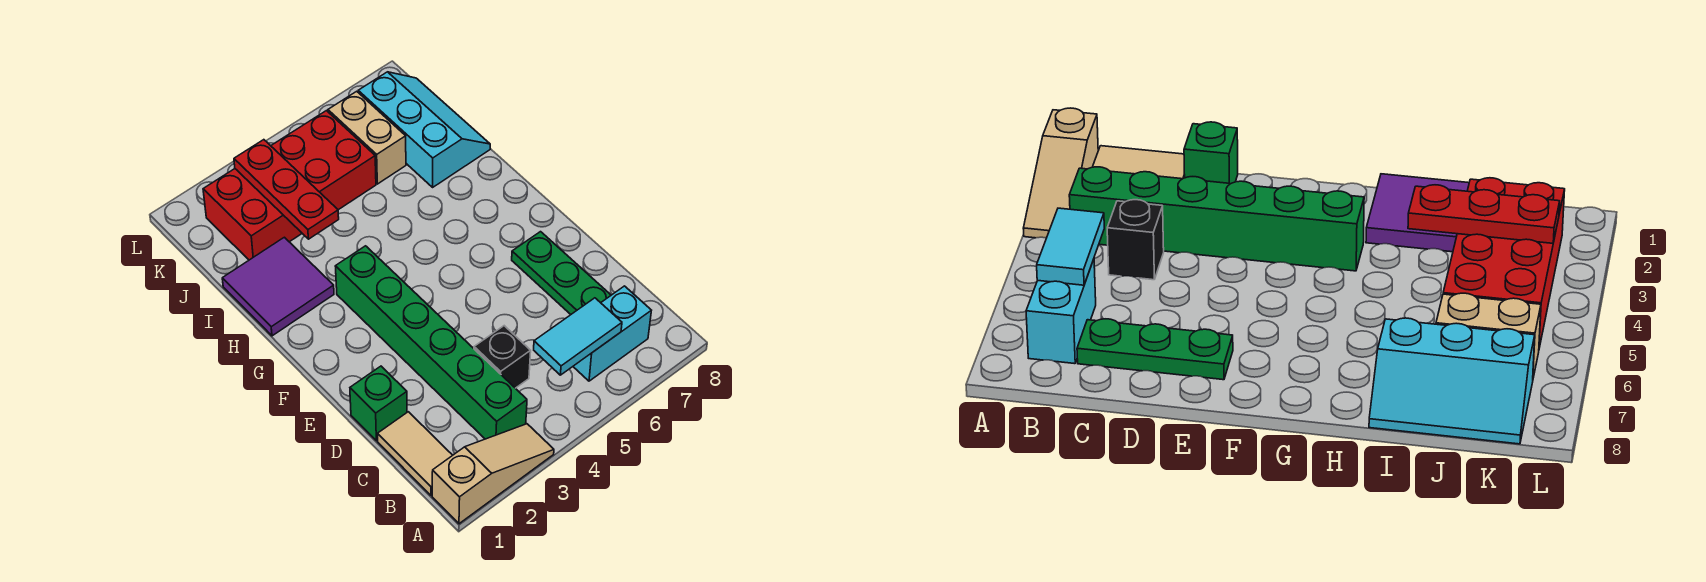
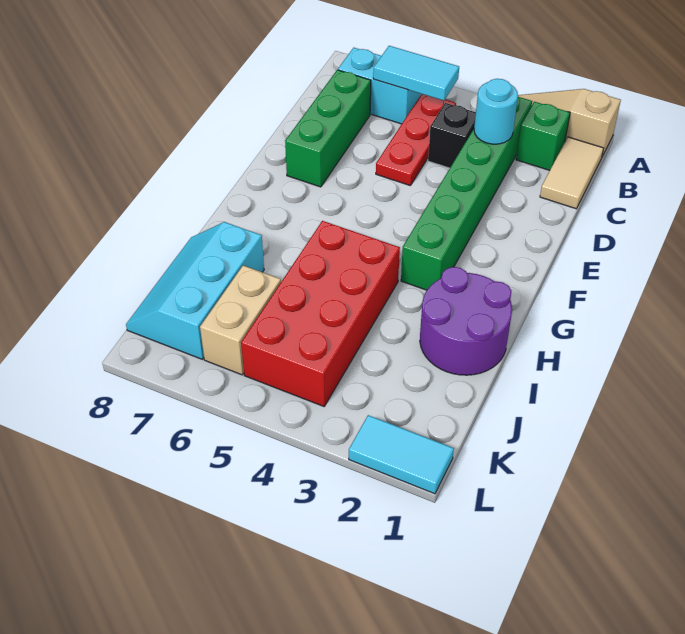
none -> cyan 1x1 round brick [474,79,518,144]
green 1x3 plate [512,232,611,314] -> green 1x3 brick [285,70,371,187]
green 1x1 brick [350,366,407,441] -> green 1x1 brick moved to [516,102,570,170]
purple 2x2 tile [222,237,334,336] -> purple 2x2 round brick [420,267,512,375]
red 1x3 plate [234,140,339,239] -> red 1x3 plate moved to [376,94,456,186]
red 2x4 brick [203,111,376,260] -> red 2x4 brick turned to [241,221,400,406]
none -> cyan 1x2 tile [349,415,454,494]

